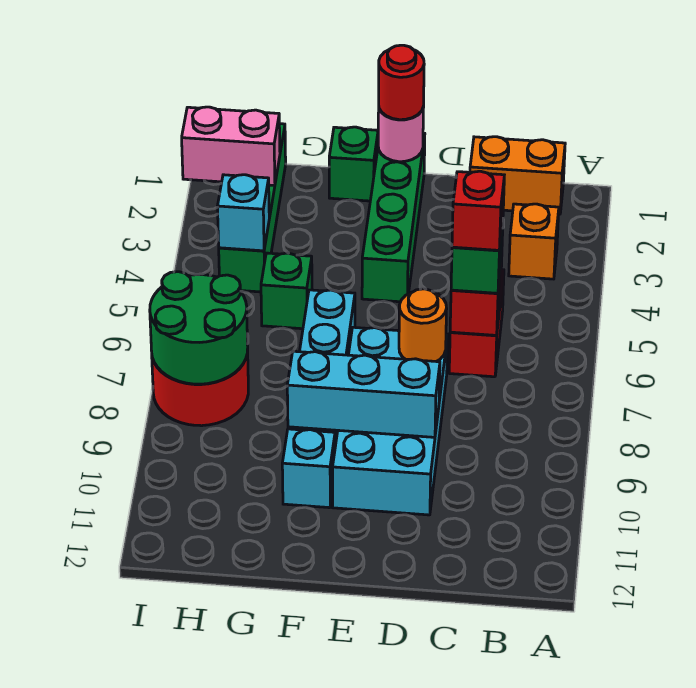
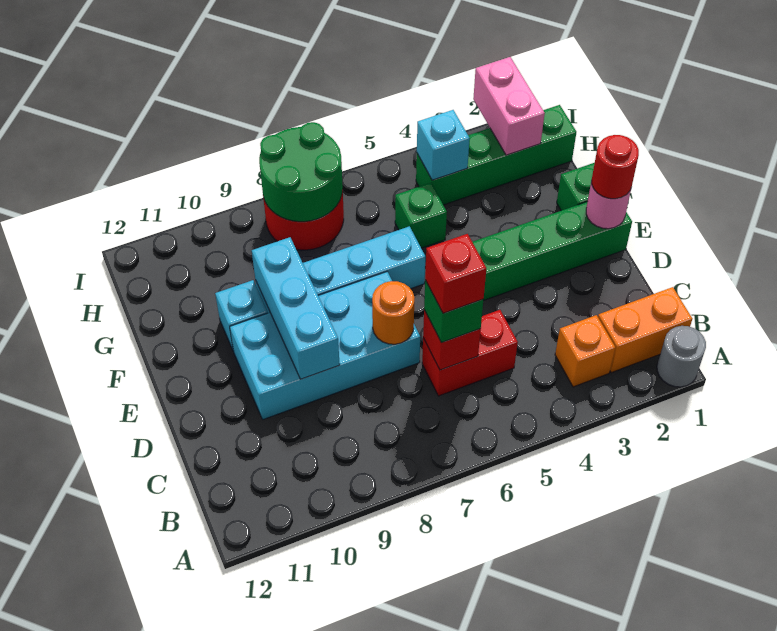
none -> grey 1x1 round brick [657,326,706,387]
orange 1x2 brick [470,137,565,214] -> orange 1x2 brick turned to [598,287,692,372]

